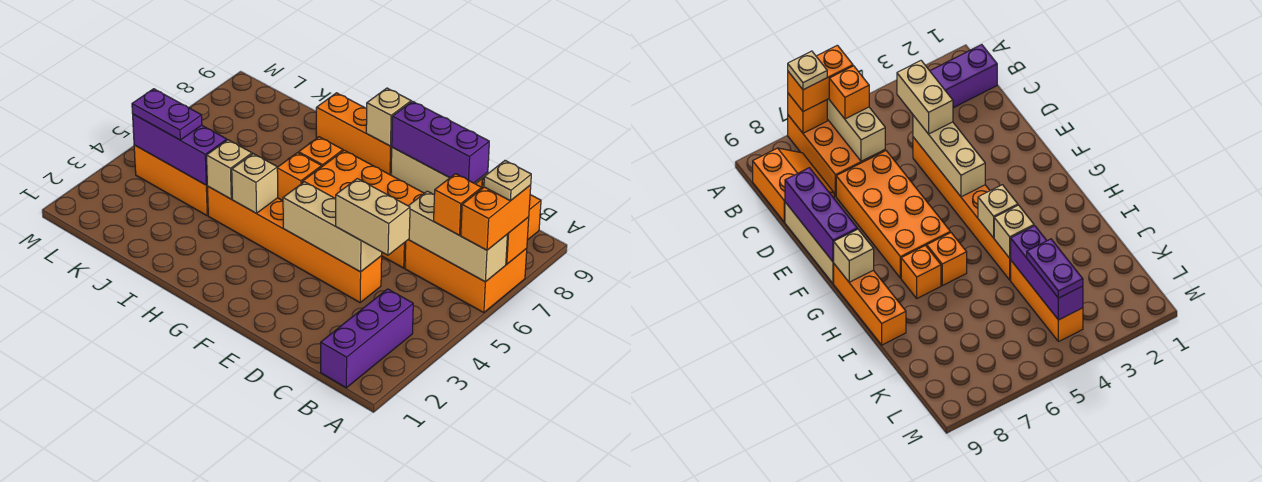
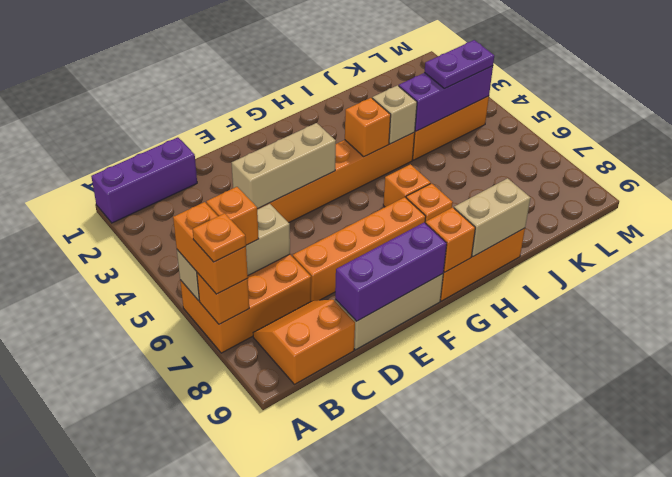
tan 1x1 plate [484,161,531,201] -> orange 1x1 plate [193,213,246,262]
purple 1x3 brick [321,289,413,388] -> purple 1x3 brick turned to [91,137,197,223]
tan 1x2 brick [336,179,410,255] -> tan 1x2 brick moved to [454,178,531,257]
orange 2x4 brick [302,150,424,268] -> orange 1x4 brick [293,197,426,301]
tan 1x1 brick [366,88,411,146] -> orange 1x1 brick [426,207,475,272]
tan 1x1 brick [232,154,278,213] -> orange 1x1 brick [345,98,391,157]

